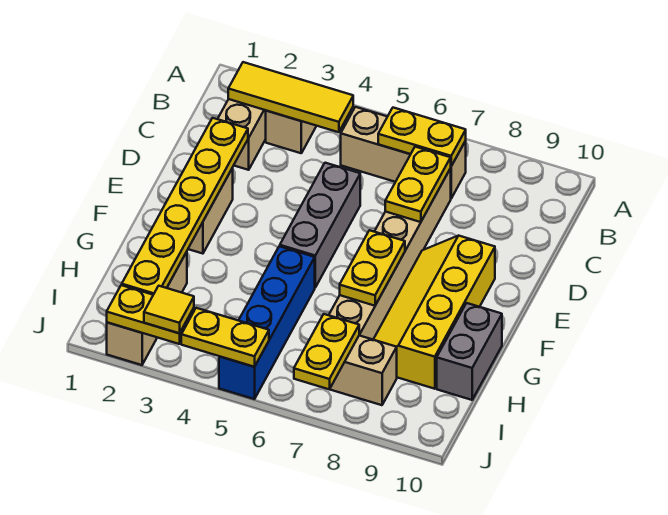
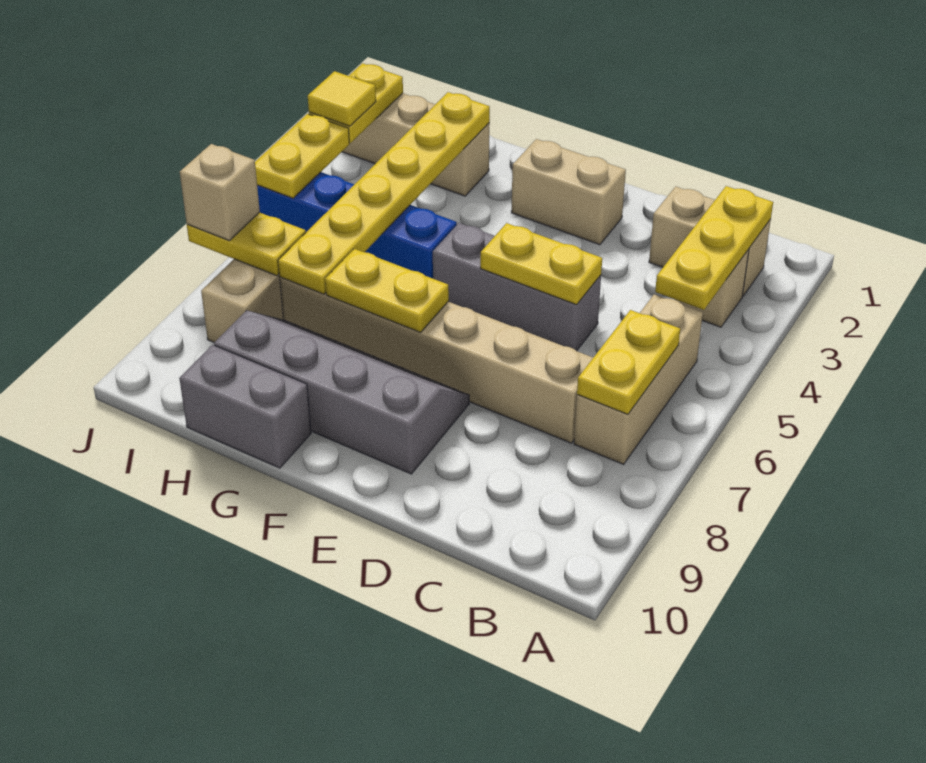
yellow 1x3 tile [228,62,353,132] -> yellow 1x3 plate [655,186,773,310]
yellow 1x2 plate [385,147,451,222] -> yellow 1x2 plate moved to [480,223,602,305]
yellow 1x6 plate [122,118,248,295] -> yellow 1x6 plate turned to [278,92,490,294]
yellow 2x4 slope [373,236,495,389] -> grey 2x4 slope [214,310,469,474]
none -> tan 1x1 brick [180,144,260,241]

